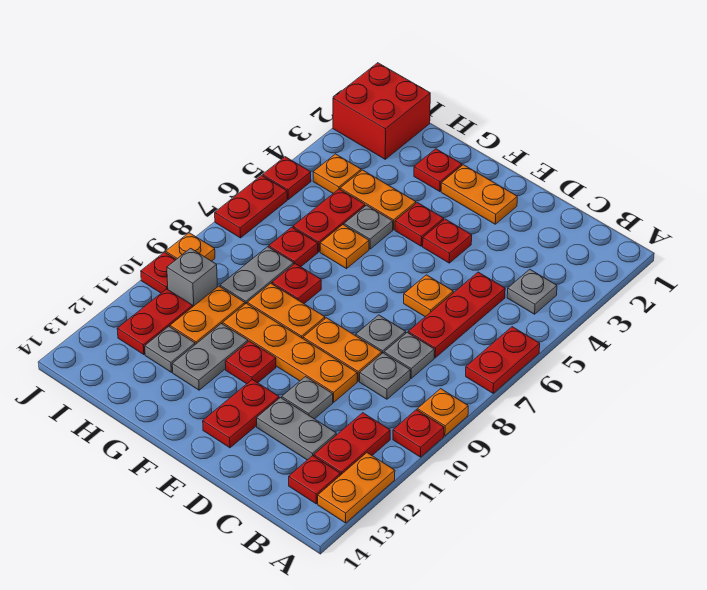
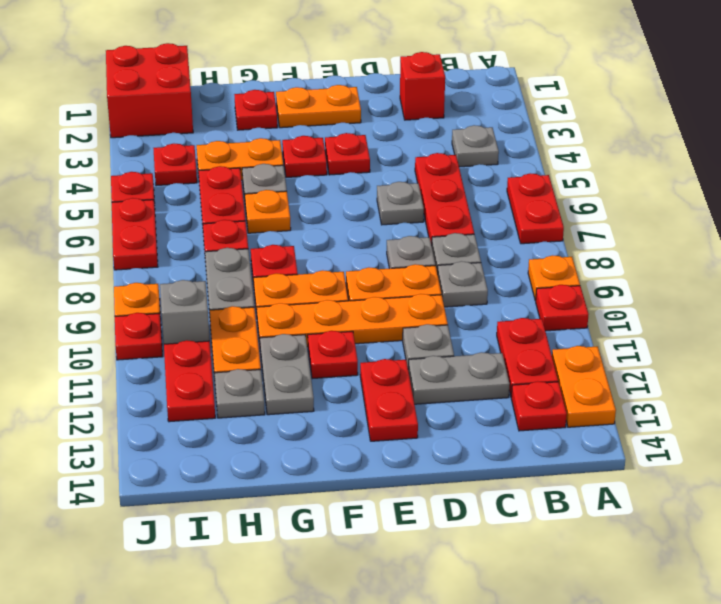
none -> red 1x1 brick [400,52,445,120]
orange 1x1 plate [404,275,453,317] -> grey 1x1 plate [377,182,424,225]
orange 1x1 plate [313,154,361,193] -> red 1x1 plate [153,144,197,186]

